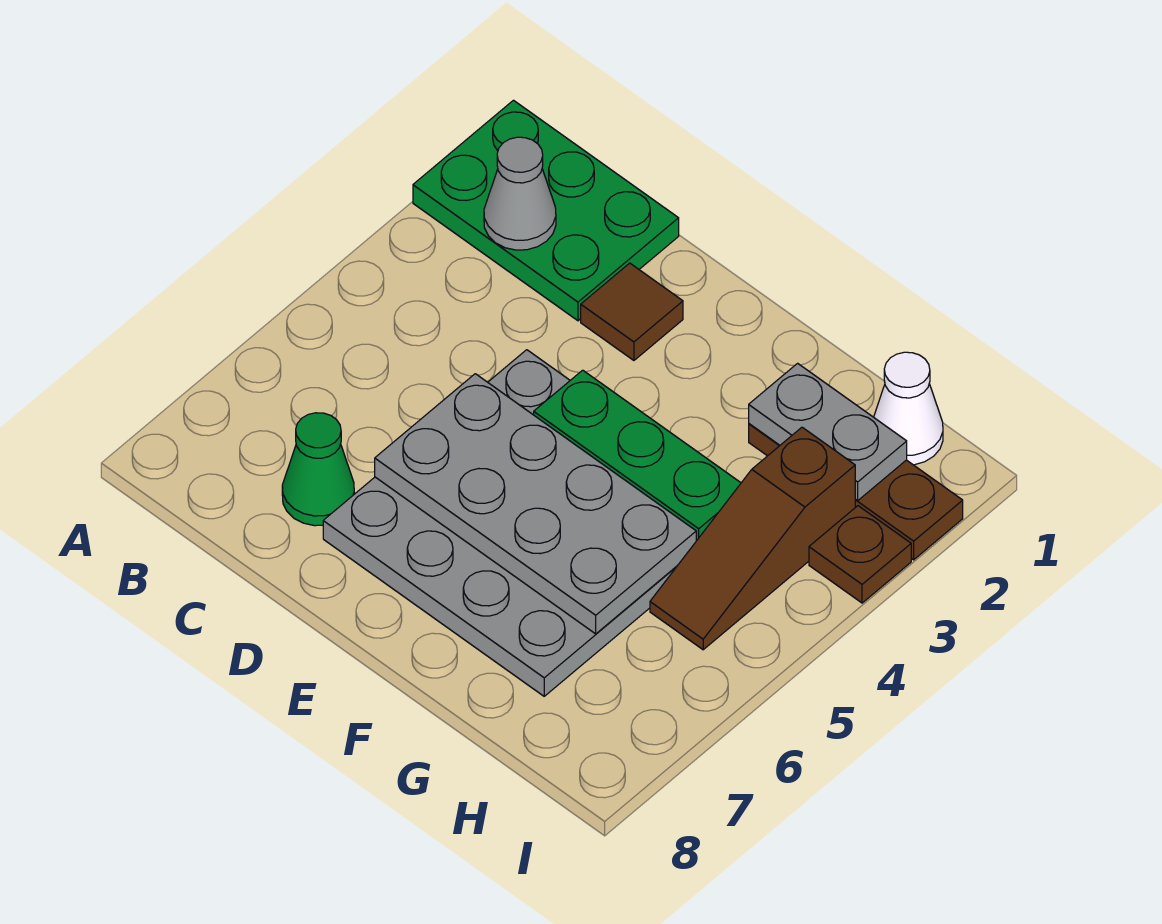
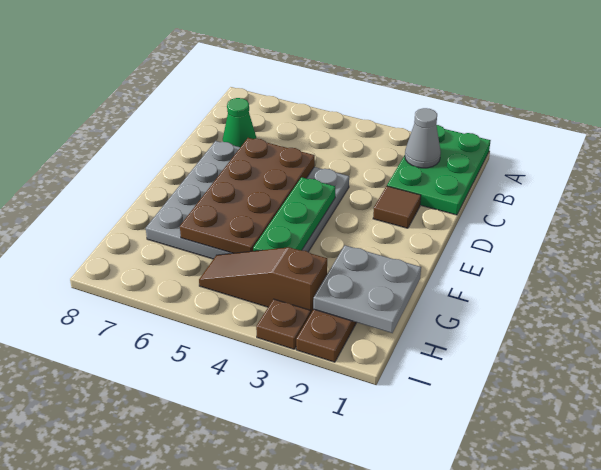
grey 2x4 plate [375,374,696,634] -> brown 2x4 plate [180,138,315,253]
grey 1x2 plate [749,363,907,500] -> grey 2x2 plate [313,245,421,333]
white 1x1 cone [874,352,943,465] -> none

